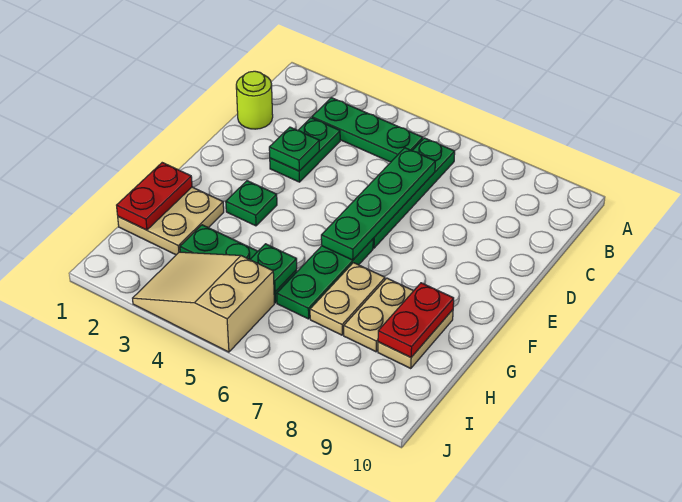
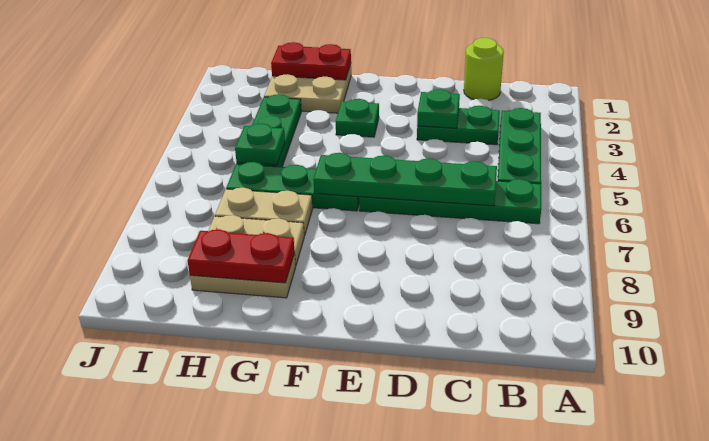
tan 2x3 slope [133,252,274,352] -> none

